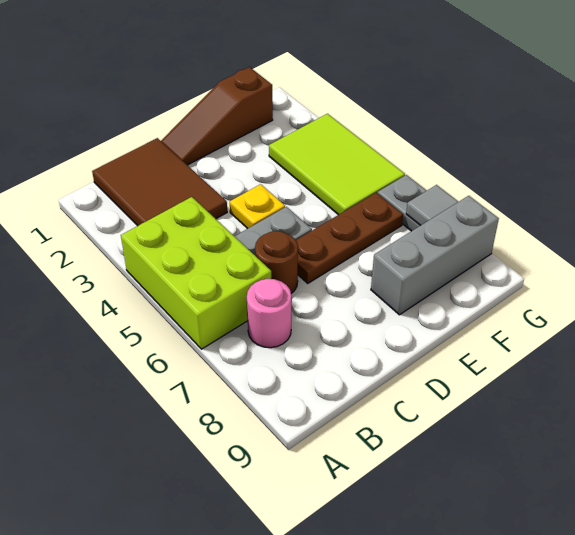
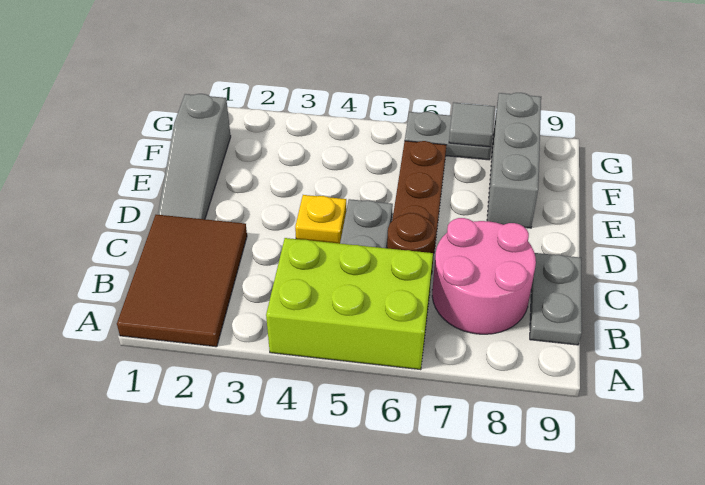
brown 2x3 tile [92,138,227,226] -> brown 2x3 tile turned to [117,215,247,347]
pink 1x1 round brick [247,279,291,348] -> pink 2x2 round brick [432,218,536,334]
none -> grey 1x2 plate [530,253,582,345]
brown 1x3 slope [161,67,273,165] -> grey 1x3 slope [158,94,231,219]
lime 2x3 tile [269,114,405,215] -> none

